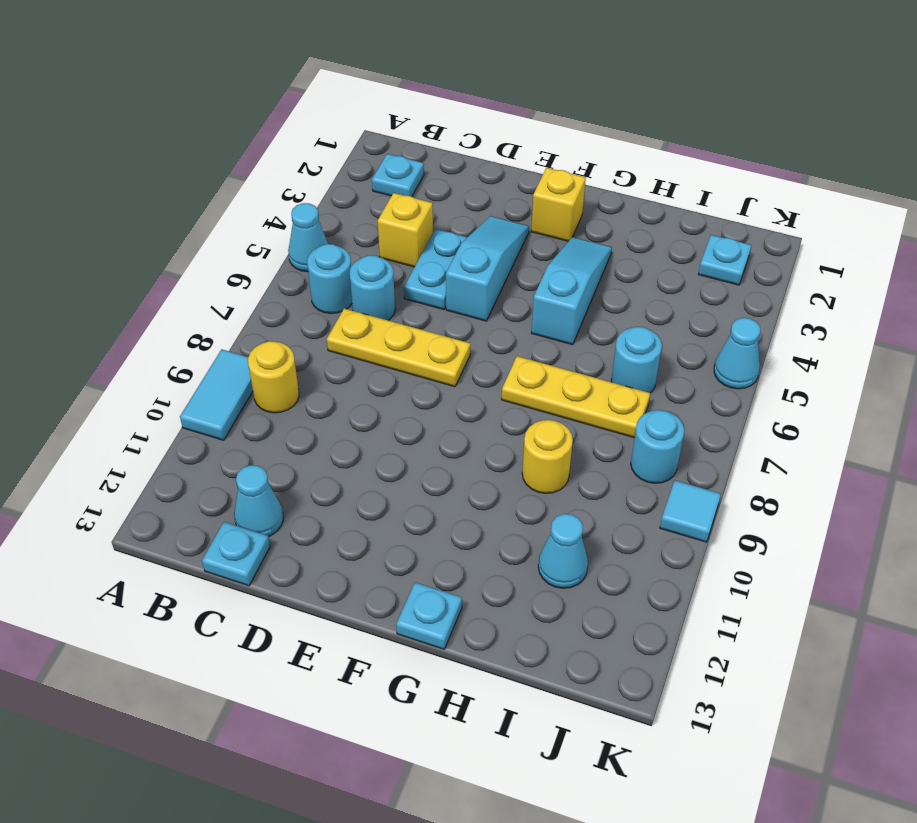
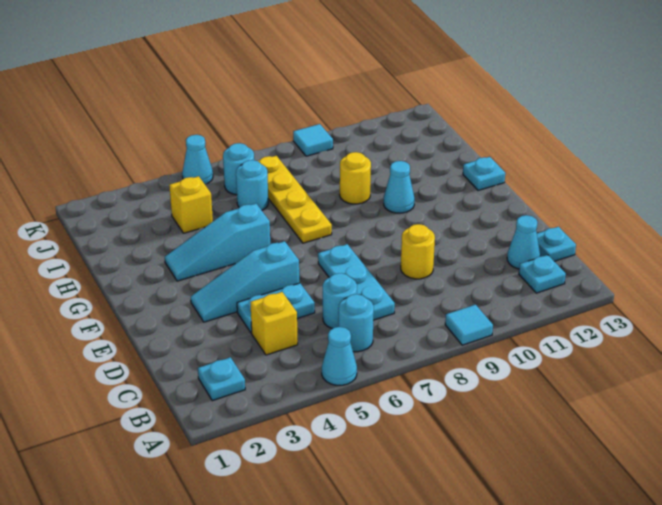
cyan 1x2 tile [180,349,253,440] -> cyan 1x1 tile [445,305,493,345]
yellow 1x1 round brick [248,341,299,413] -> yellow 1x1 round brick moved to [401,224,435,279]
yellow 1x3 plate [327,308,471,387] -> cyan 1x3 plate [318,244,395,320]
yellow 1x1 brick [531,168,586,241] -> yellow 1x1 brick moved to [169,176,213,233]
yellow 1x3 plate [502,356,650,438] -> yellow 1x4 plate [258,156,332,243]
cyan 1x1 cone [538,514,588,588] -> cyan 1x1 cone moved to [384,161,415,213]
cyan 1x1 plate [698,235,751,285] -> cyan 1x1 plate moved to [519,255,566,293]
cyan 1x1 round brick [631,410,684,483] -> cyan 1x1 round brick moved to [223,143,254,195]

